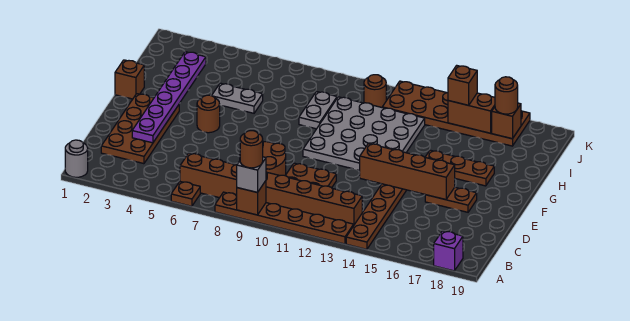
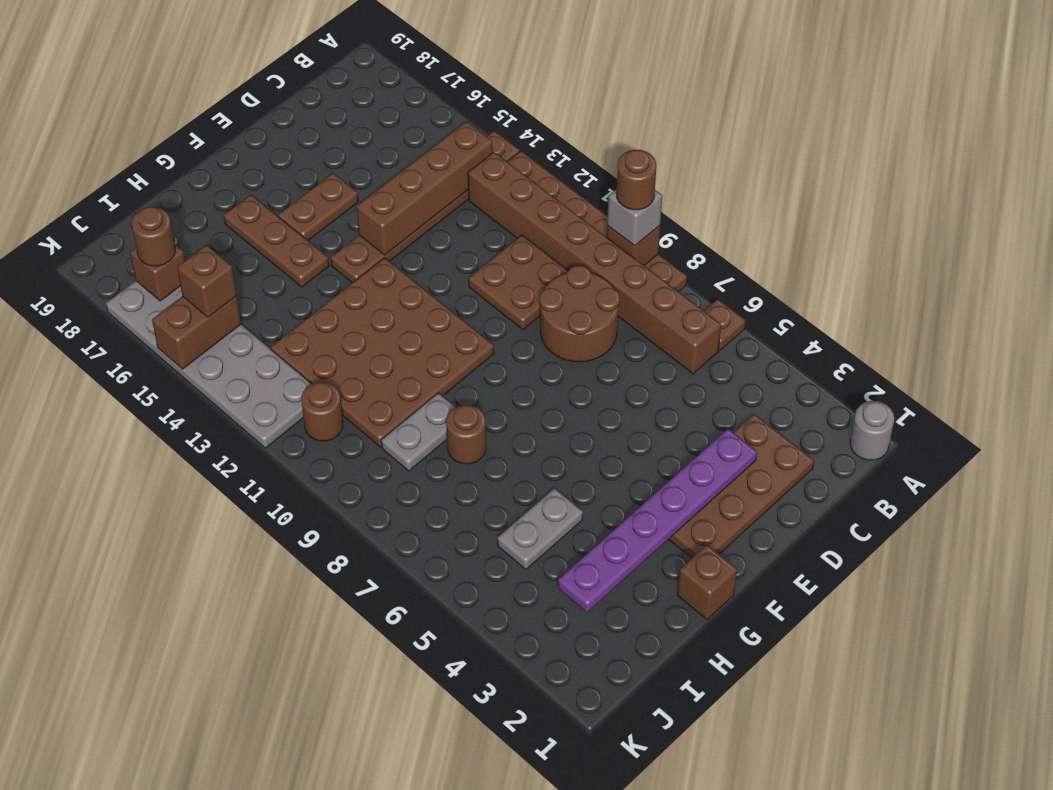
purple 1x1 brick [434,231,463,271] -> none
brown 1x4 brick [360,144,455,200] -> brown 1x4 brick turned to [357,122,493,255]
brown 1x2 plate [425,187,477,212] -> brown 1x2 plate turned to [278,173,358,240]
brown 1x1 round brick [197,95,220,133] -> brown 1x1 round brick moved to [447,405,486,464]
grey 4x4 plate [303,97,425,170] -> brown 4x4 plate [271,258,494,447]
grey 1x2 plate [212,83,263,113] -> grey 1x2 plate turned to [497,488,583,569]
brown 2x6 plate [382,81,530,146] -> grey 2x6 plate [106,281,311,448]
brown 1x2 brick [448,93,495,133] -> brown 1x2 brick turned to [152,296,241,369]

